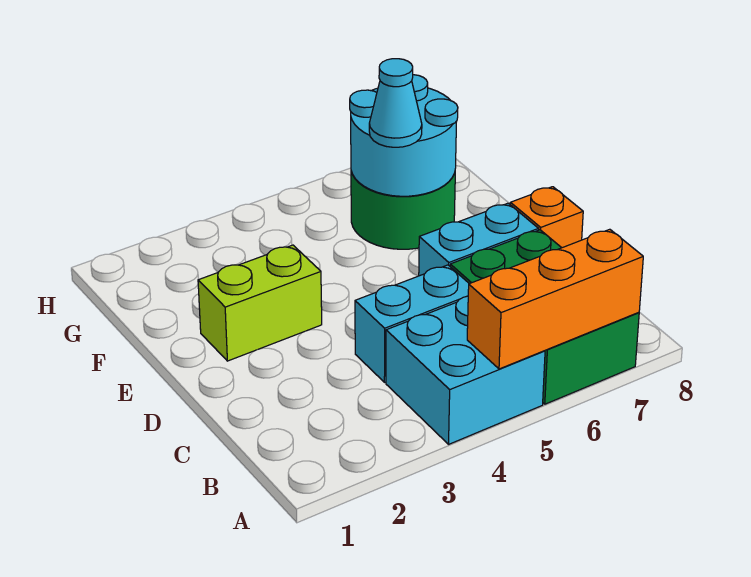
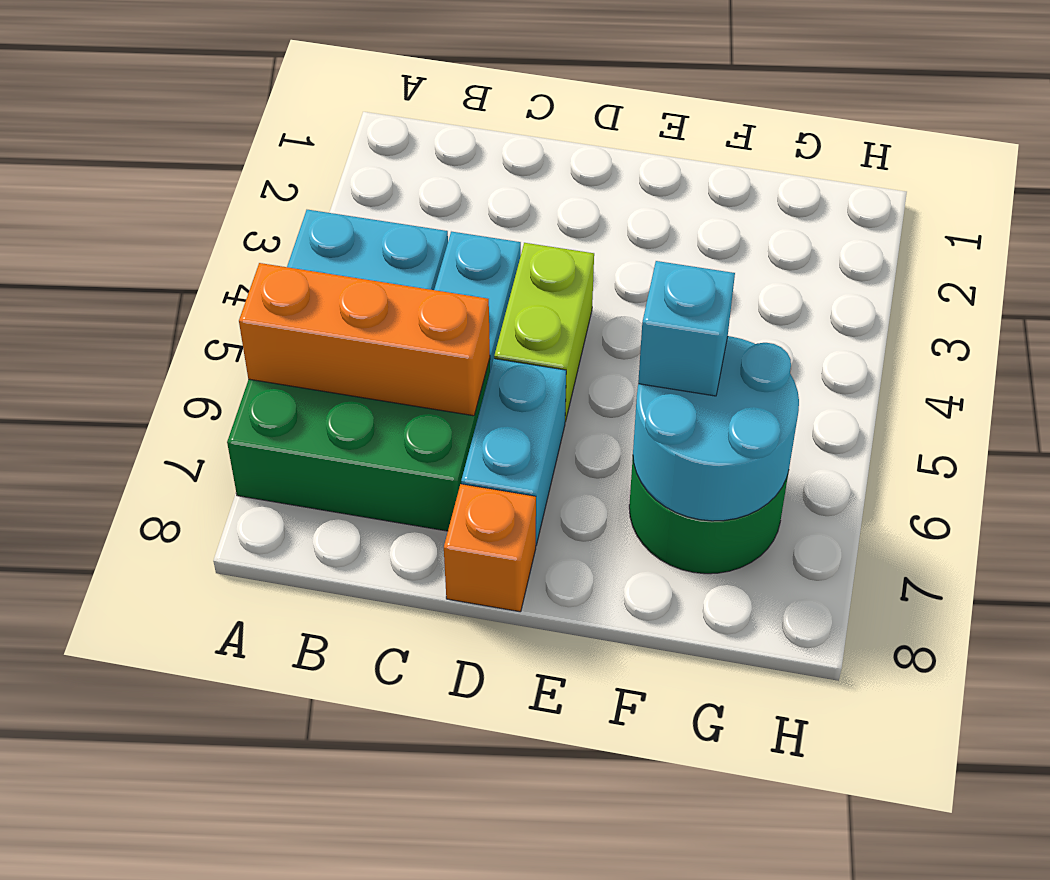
orange 1x3 brick [467,229,643,369] -> orange 1x3 brick turned to [239,263,490,416]
lime 1x2 brick [198,245,322,361] -> lime 1x2 brick moved to [494,243,594,422]
cyan 1x1 cone [369,59,422,147] -> cyan 1x1 brick [638,261,735,396]

